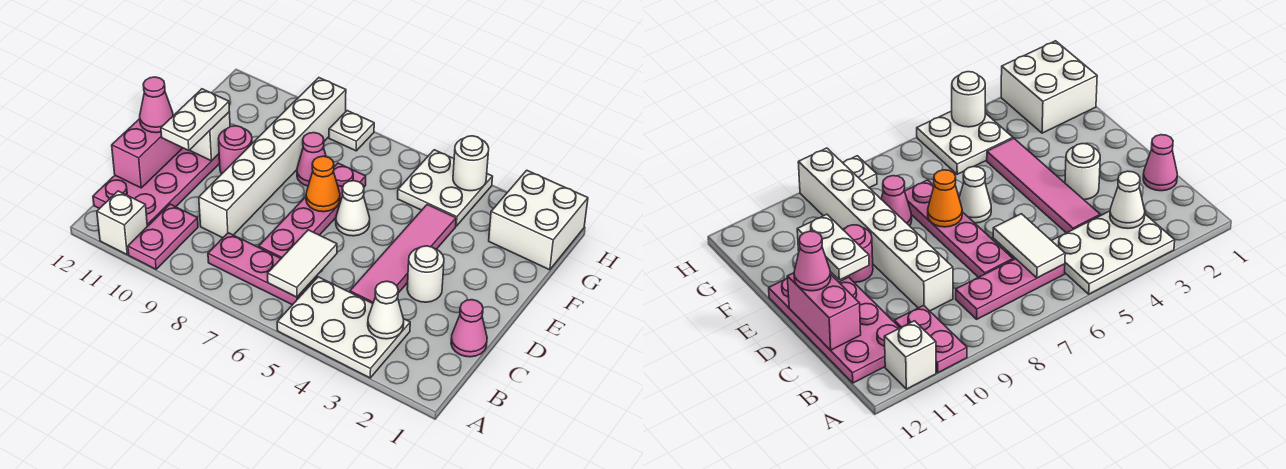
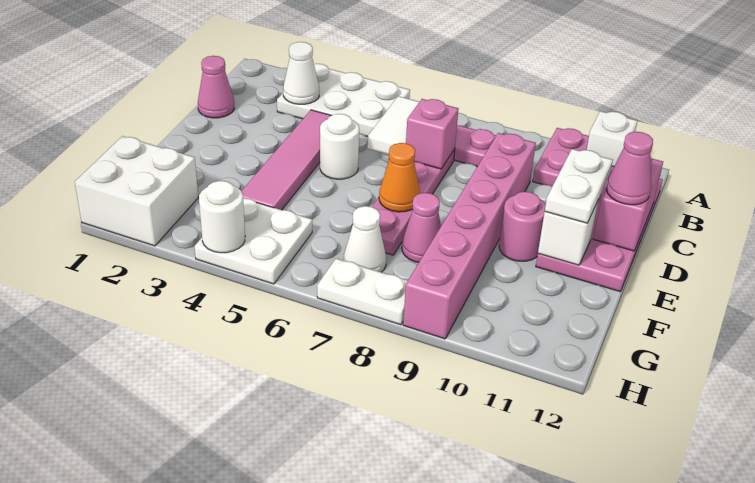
none -> pink 1x1 brick [406,99,458,169]
white 1x6 brick [199,78,346,238] -> pink 1x6 brick [403,133,536,339]
white 1x1 round brick [407,246,444,302] -> white 1x1 round brick moved to [320,114,359,179]
white 1x1 cone [336,181,370,236] -> white 1x1 cone moved to [344,206,386,272]
white 1x1 plate [329,111,374,151] -> white 1x2 plate [317,258,408,325]

